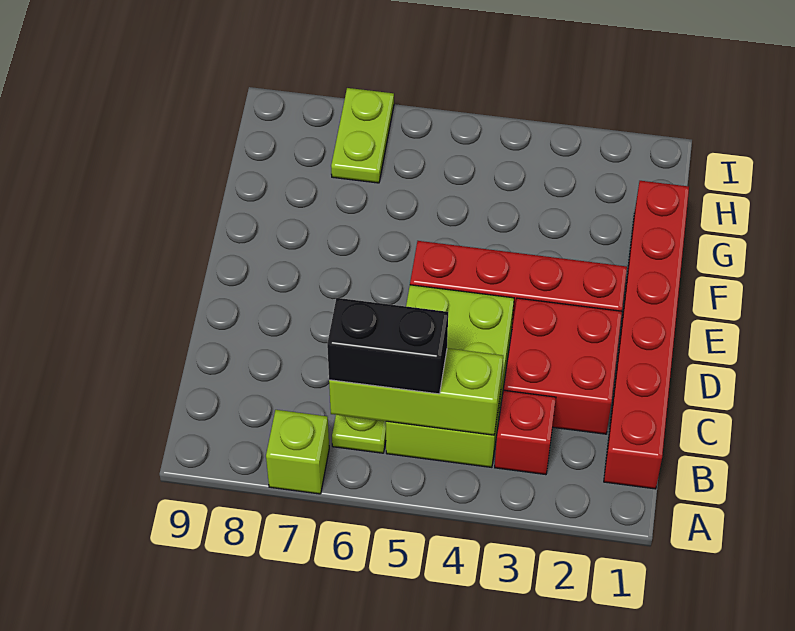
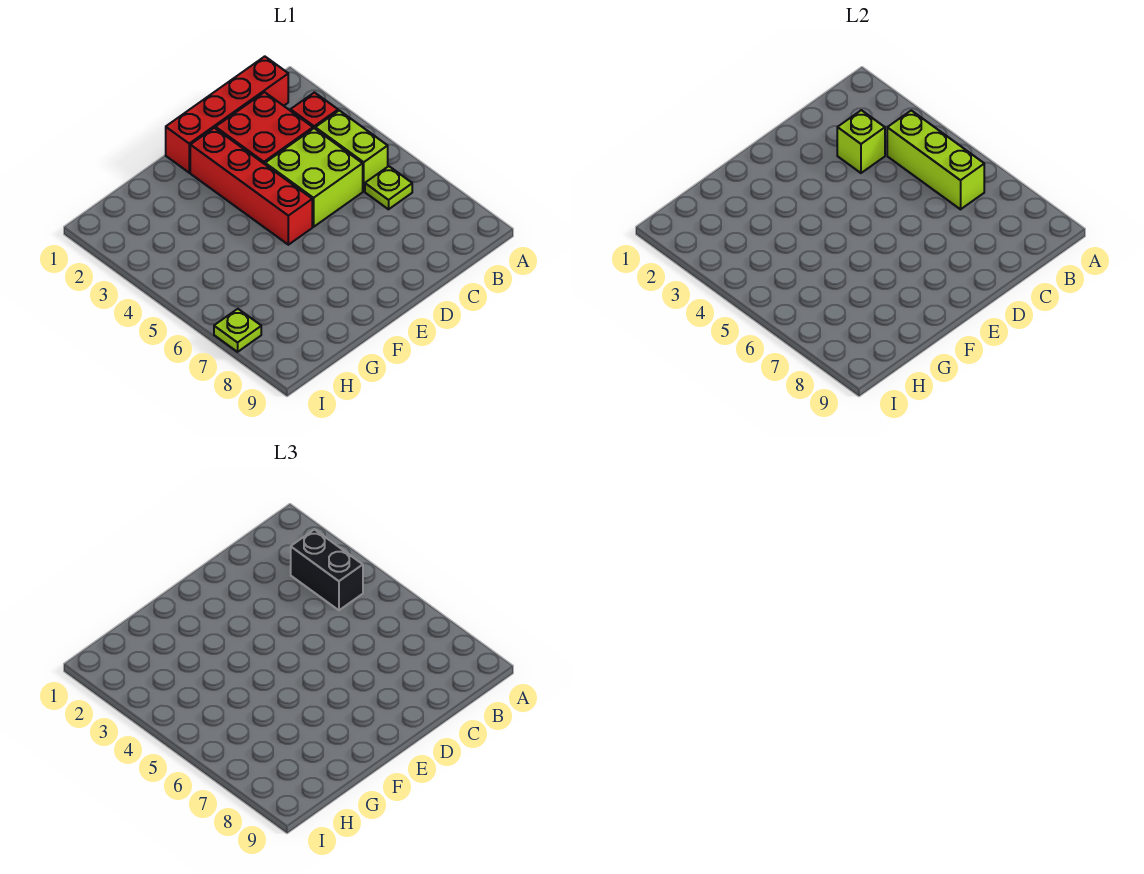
lime 1x1 brick [266,410,329,494] -> lime 1x1 brick moved to [837,110,885,173]
red 1x6 brick [604,181,689,489] -> red 1x4 brick [166,56,288,173]
black 1x2 brick [327,298,448,394] -> black 1x2 brick moved to [291,529,363,610]
lime 1x2 plate [331,88,394,183] -> lime 1x1 plate [214,309,261,352]

